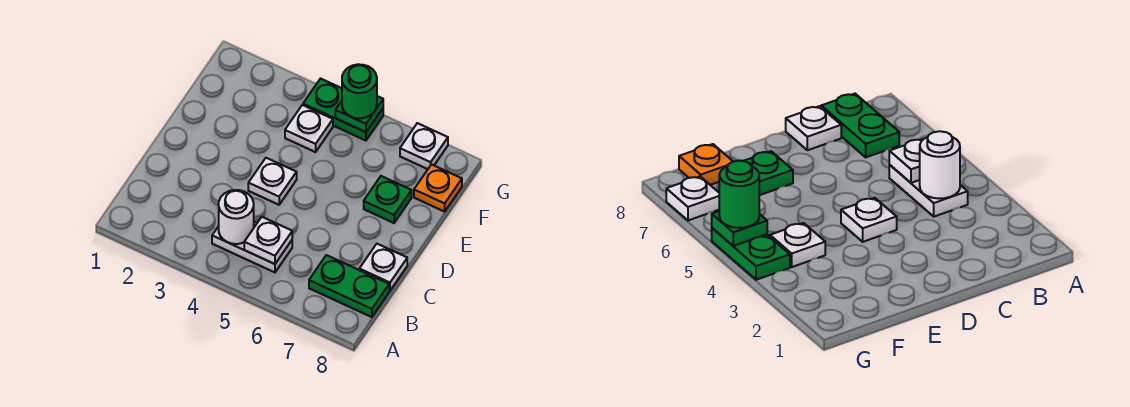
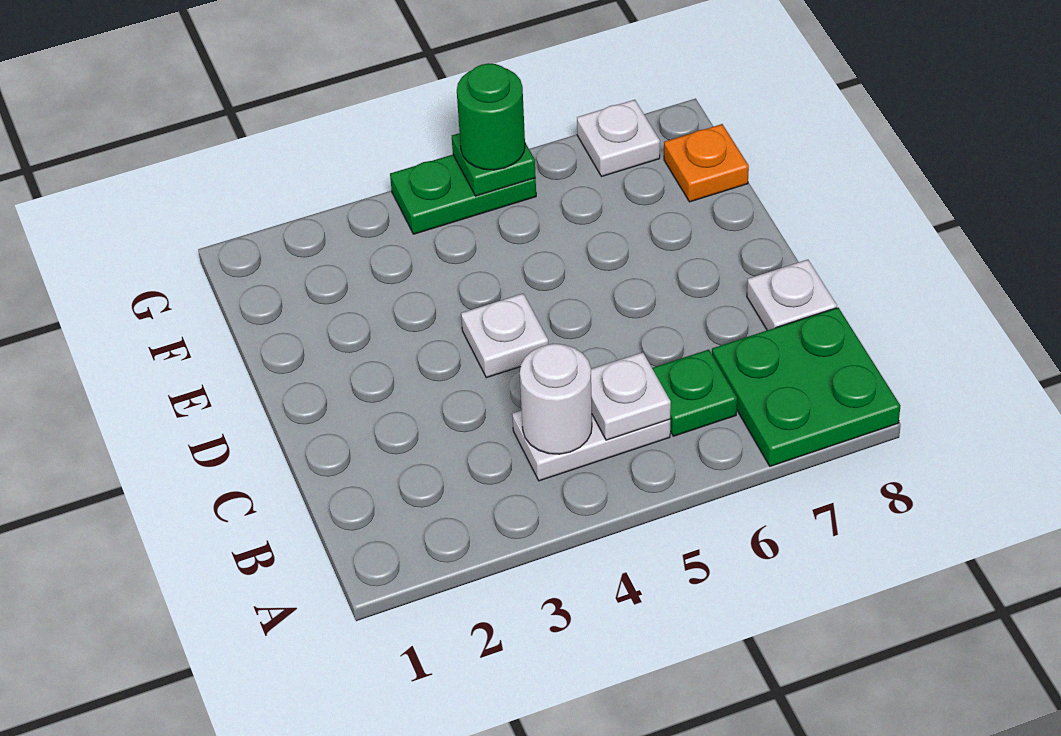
green 1x2 plate [309,255,389,317] -> green 2x2 plate [712,308,900,466]
green 1x1 plate [364,176,412,223] -> green 1x1 plate moved to [652,350,737,436]
white 1x1 plate [285,105,333,152] -> none

